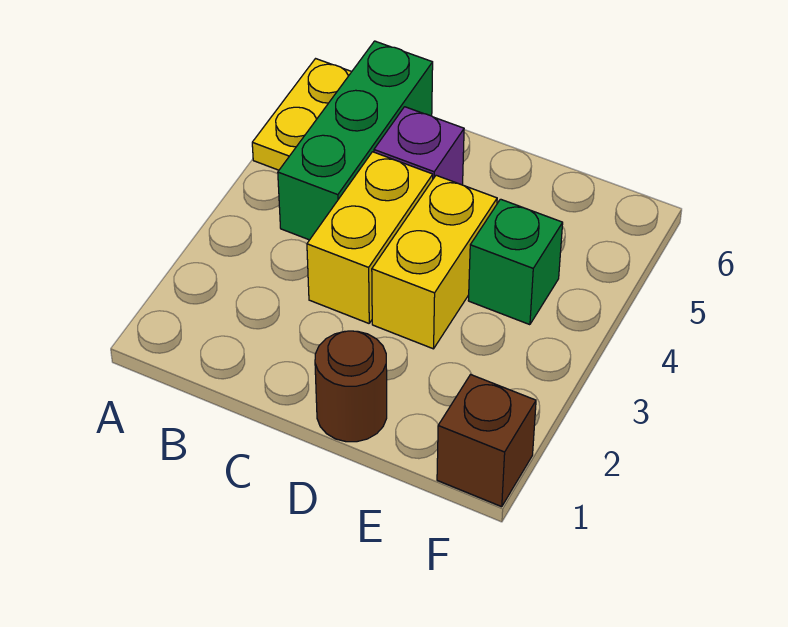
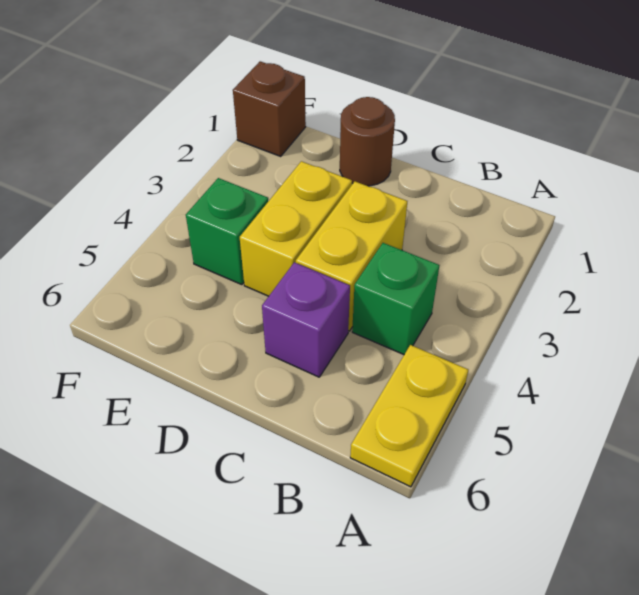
green 1x3 brick [278,41,433,240] -> green 1x1 brick [352,243,439,355]

